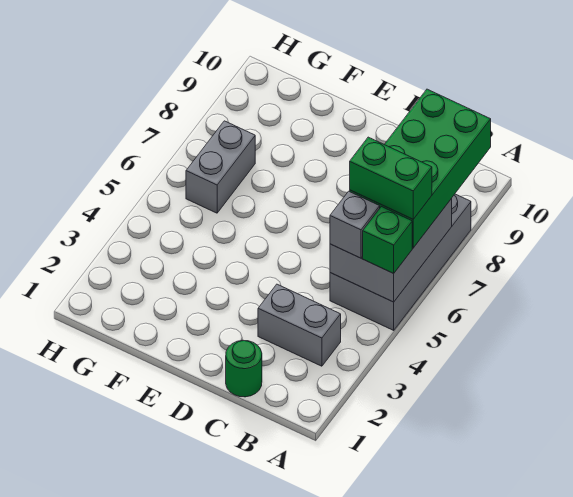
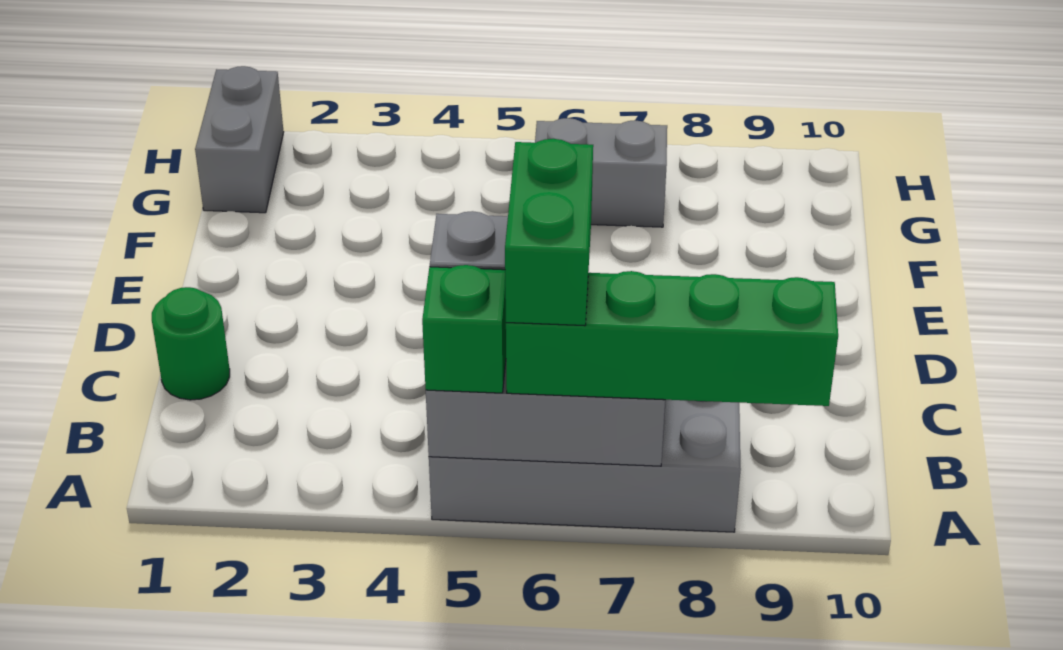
green 2x4 brick [350,89,491,248] -> green 1x4 brick [506,271,838,406]
grey 1x2 brick [258,284,341,366] -> grey 1x2 brick moved to [195,66,284,213]

